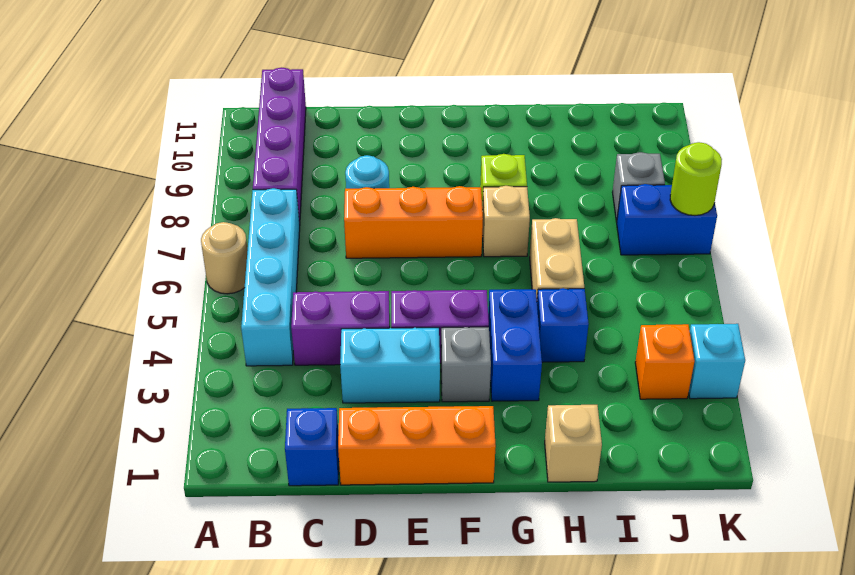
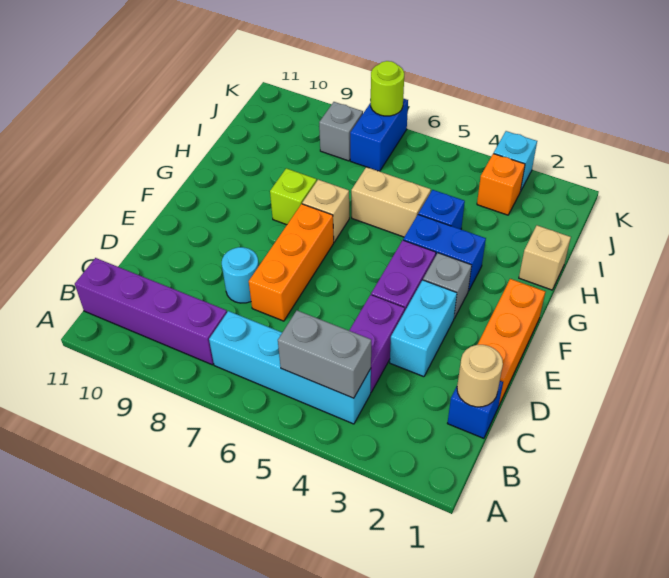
tan 1x1 round brick [201,222,248,294] -> tan 1x1 round brick moved to [457,345,503,407]
none -> grey 1x2 brick [278,311,371,398]

